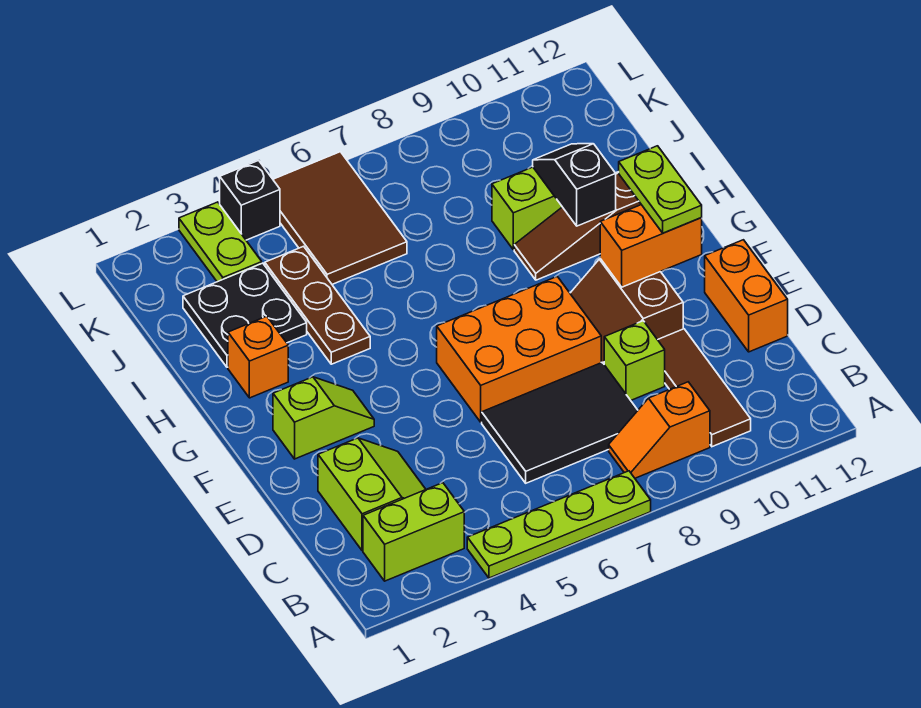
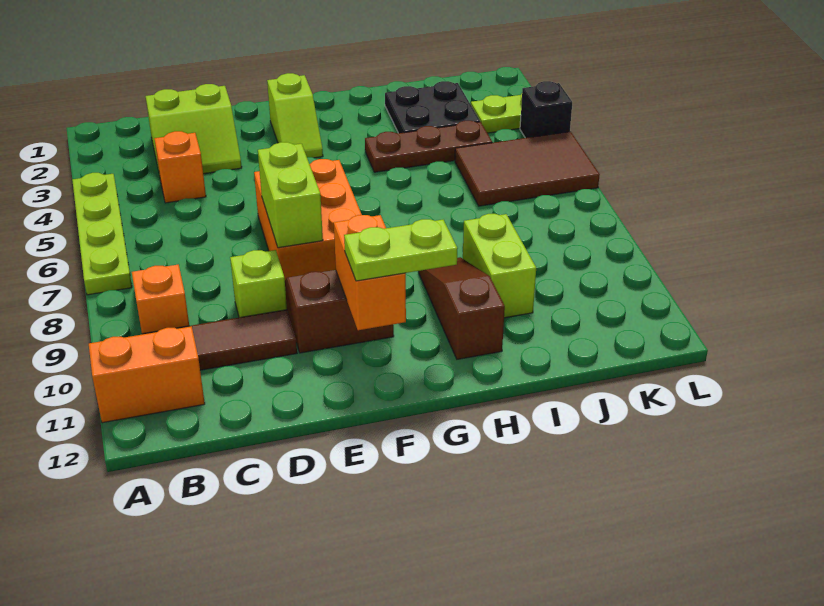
lime 1x2 brick [363,483,464,581] -> lime 1x2 brick moved to [258,142,323,248]
black 2x3 tile [482,362,638,483] -> none
orange 1x2 brick [705,240,788,352] -> orange 1x2 brick moved to [89,326,205,423]
orange 1x1 brick [228,316,288,398] -> orange 1x1 brick moved to [154,131,206,203]
black 1x2 slope [533,144,616,226] -> none

